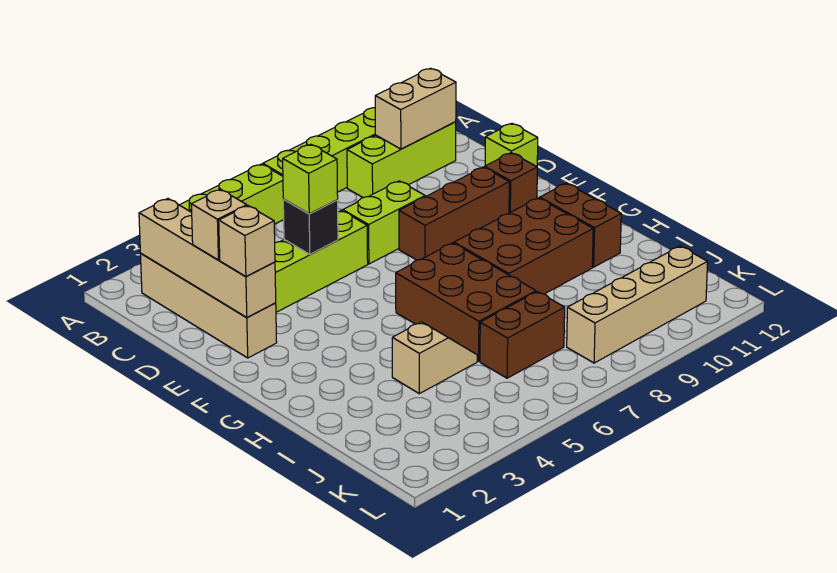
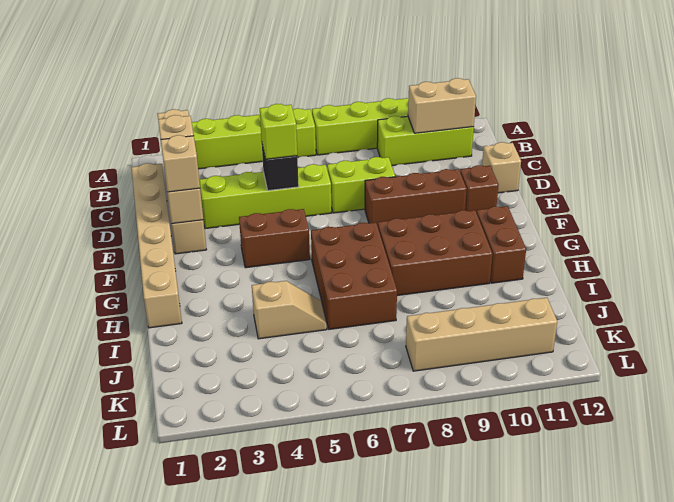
none -> tan 1x6 brick [131,163,182,328]
lime 1x1 brick [485,123,538,167] -> tan 1x1 brick [482,142,521,193]
brown 1x2 brick [480,292,565,378] -> brown 1x2 brick moved to [239,209,310,268]

